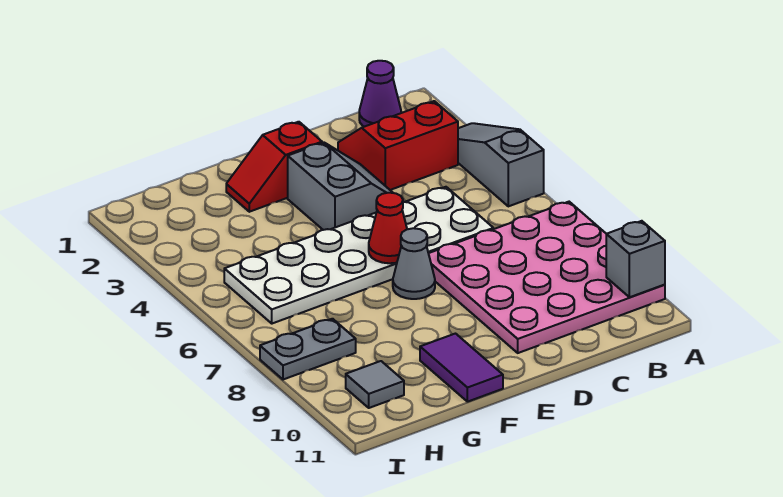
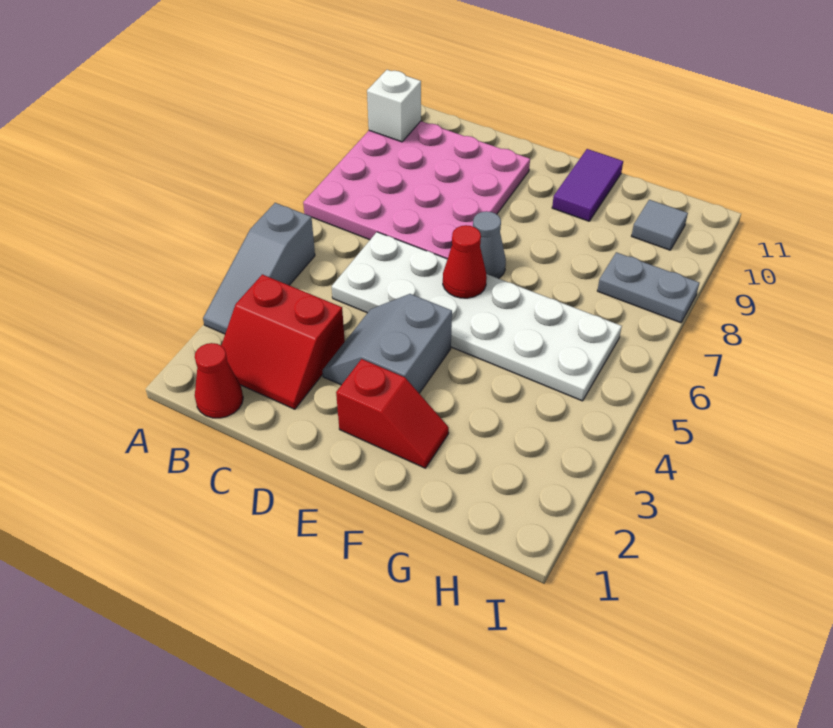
grey 1x1 brick [606,221,665,297] -> white 1x1 brick [367,70,421,142]
purple 1x1 cone [359,61,401,127] -> red 1x1 cone [195,343,243,418]

